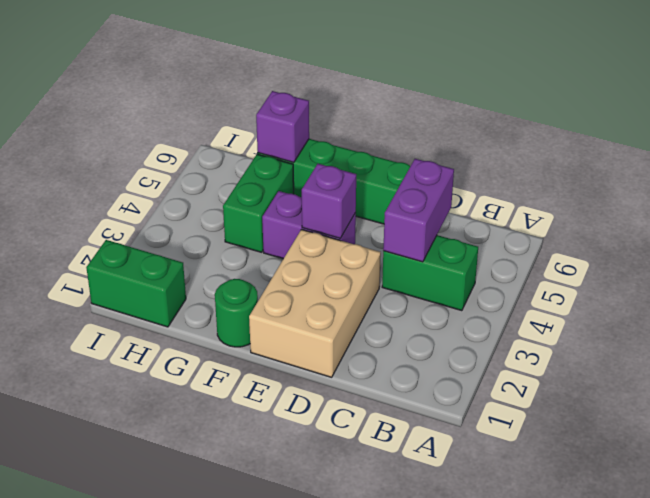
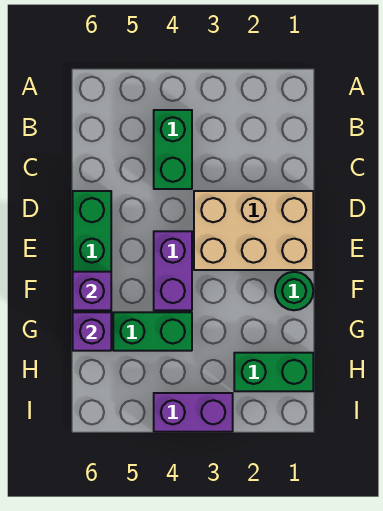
purple 1x2 brick [383,159,454,262] -> purple 1x2 brick moved to [154,393,233,432]
purple 1x1 brick [302,164,356,239] -> purple 1x1 brick moved to [73,272,111,310]
green 1x2 brick [86,240,186,327] -> green 1x2 brick turned to [234,353,313,391]

